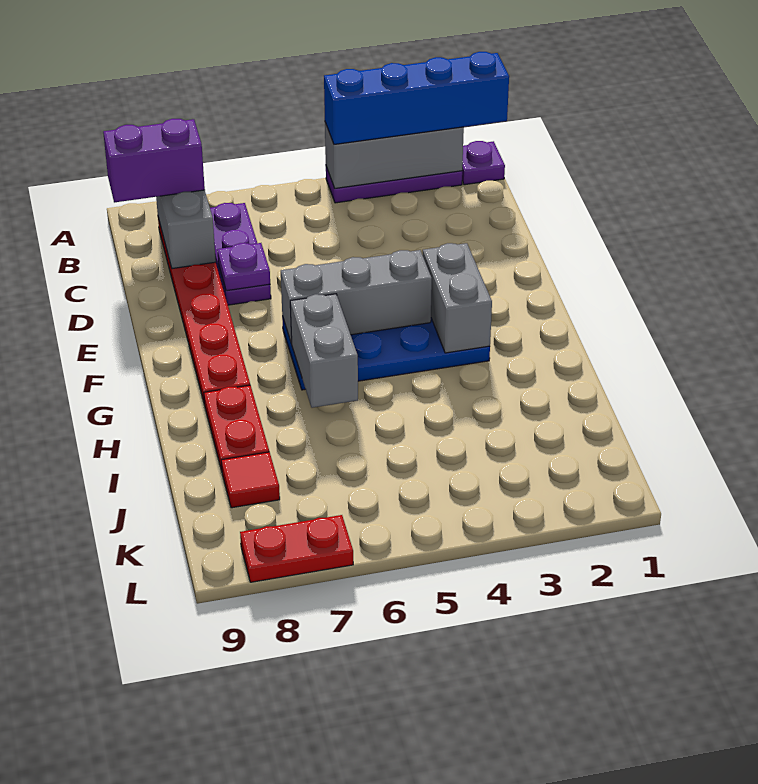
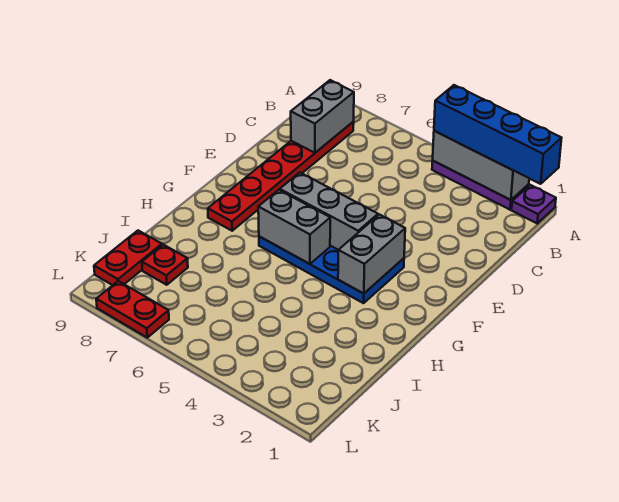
purple 1x3 plate [210,203,271,305] -> none
purple 1x2 brick [103,119,205,203] -> none
purple 1x1 plate [217,243,270,291] -> none
grey 1x2 brick [290,294,358,408] -> grey 1x2 brick turned to [258,190,330,264]
red 1x2 plate [204,385,269,471] -> red 1x2 plate moved to [94,231,162,285]
red 1x1 tile [221,452,280,508] -> red 1x1 plate [142,245,188,285]

